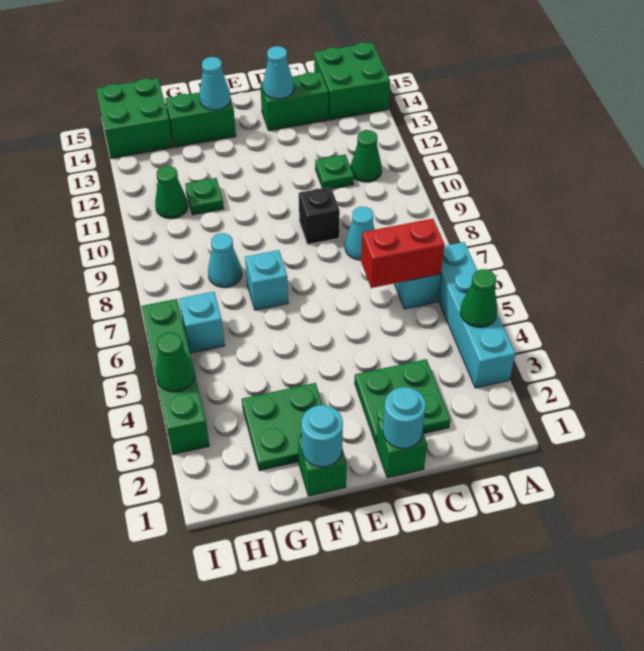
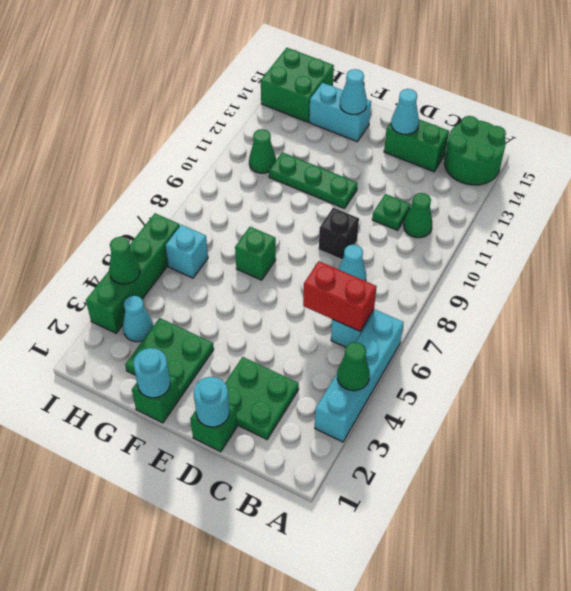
green 2x2 brick [314,42,390,120] -> green 2x2 round brick [444,116,506,185]
cyan 1x1 brick [245,250,288,310] -> green 1x1 brick [235,227,276,280]
green 1x2 brick [165,93,236,147] -> cyan 1x2 brick [309,83,371,142]
cyan 1x1 cone [208,233,242,288] -> cyan 1x1 cone moved to [123,296,153,342]
green 1x1 plate [185,178,224,215] -> green 1x3 plate [269,152,358,209]

